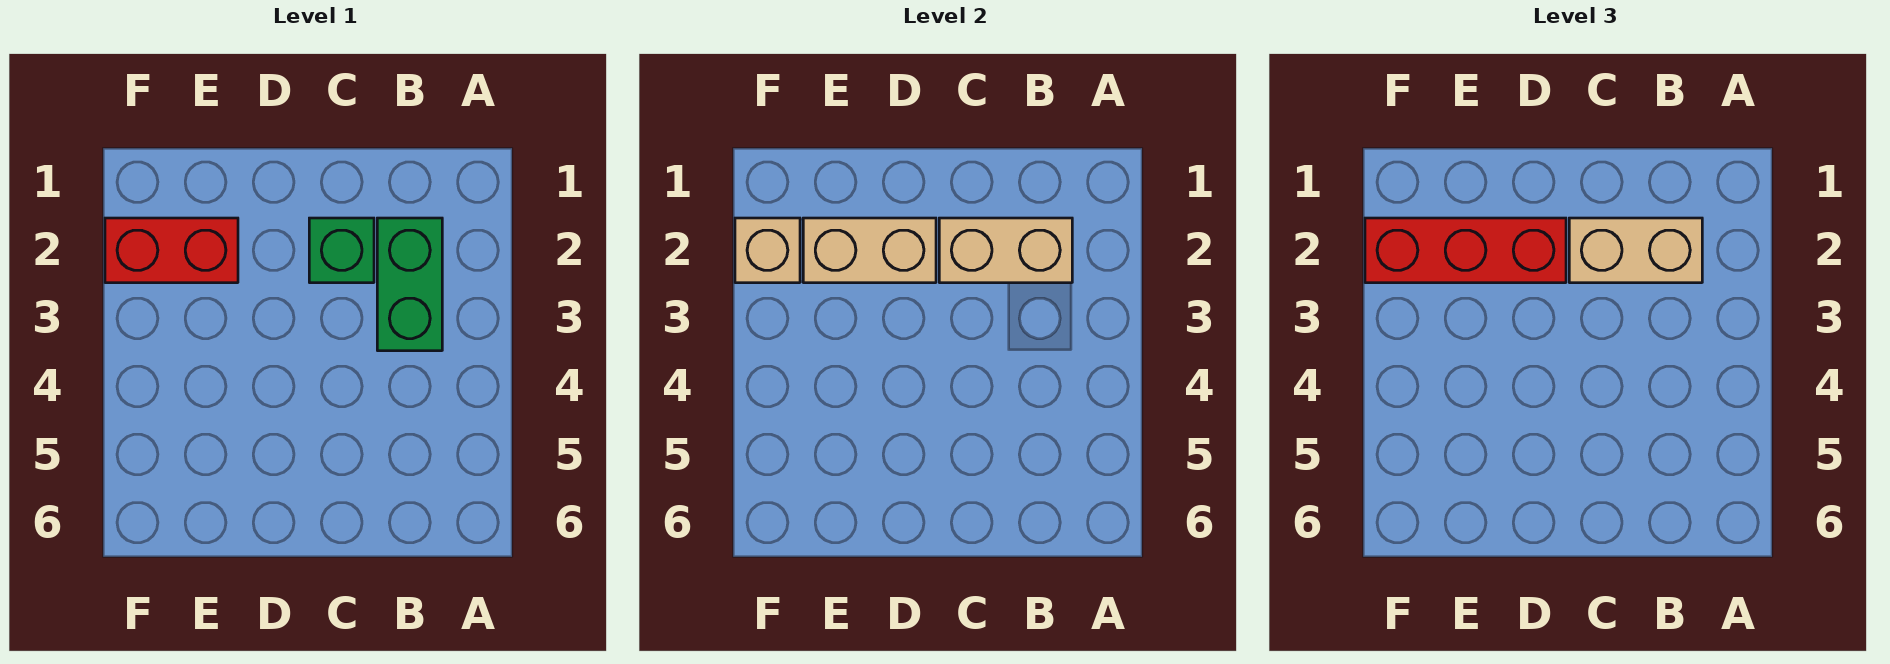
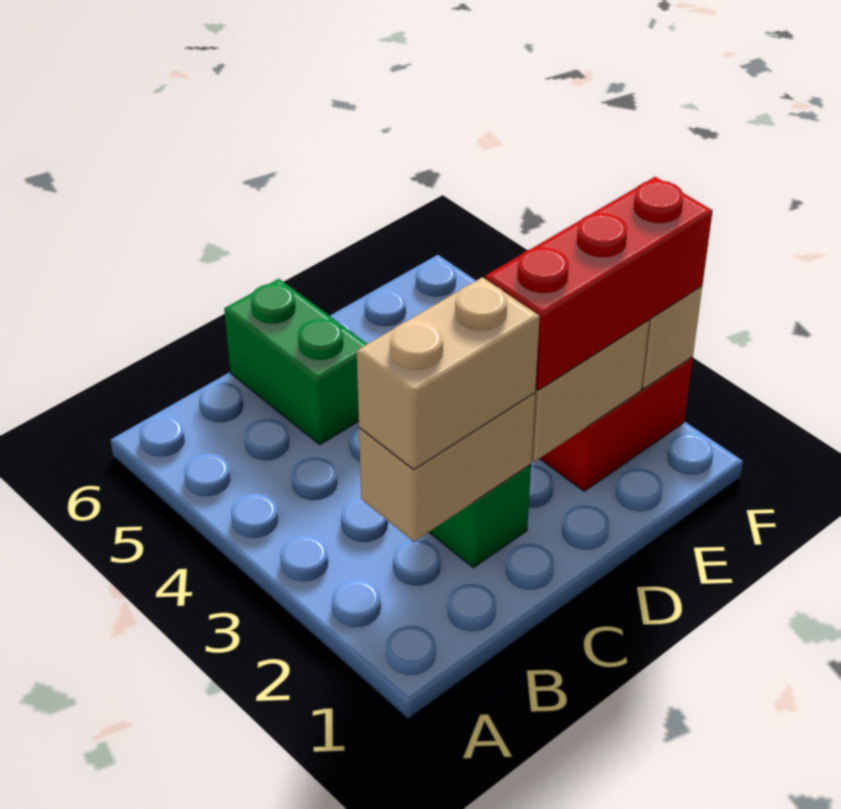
green 1x2 brick [377,218,442,351] -> green 1x2 brick moved to [224,279,367,445]

